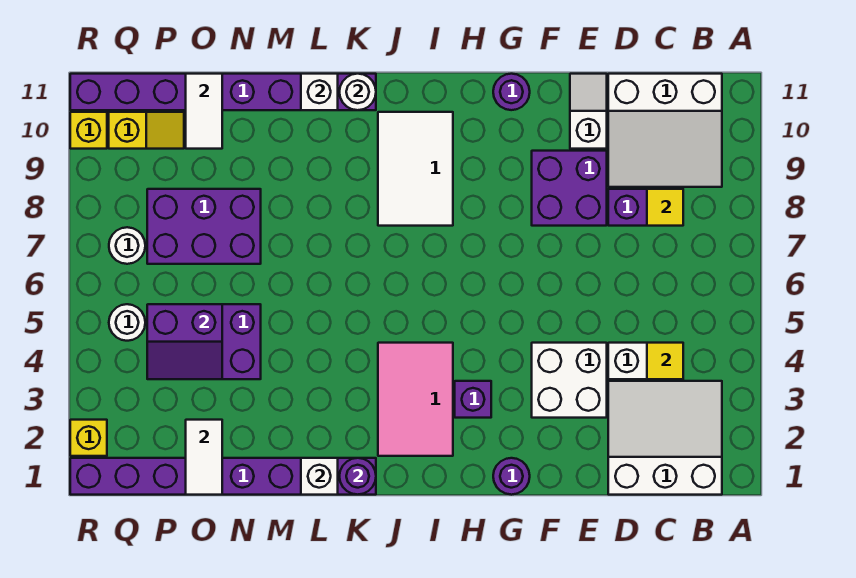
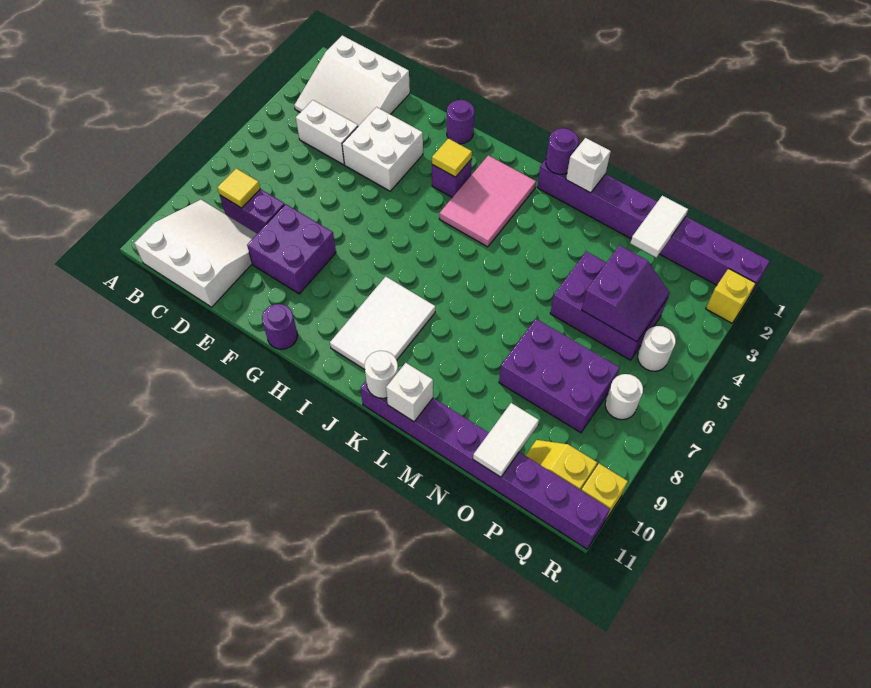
yellow 1x1 tile [647,343,683,379] -> yellow 1x1 tile moved to [432,138,472,177]
white 1x2 slope [570,74,607,149] -> none
purple 2x2 slope [147,304,222,379] -> purple 2x2 slope turned to [582,245,670,342]

